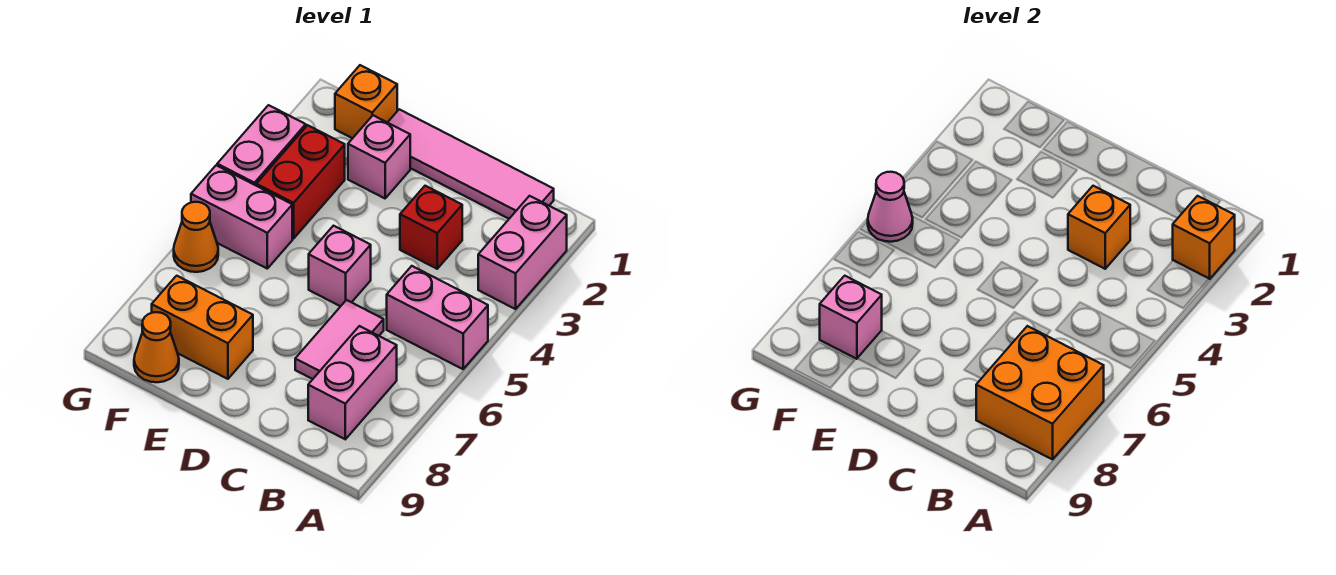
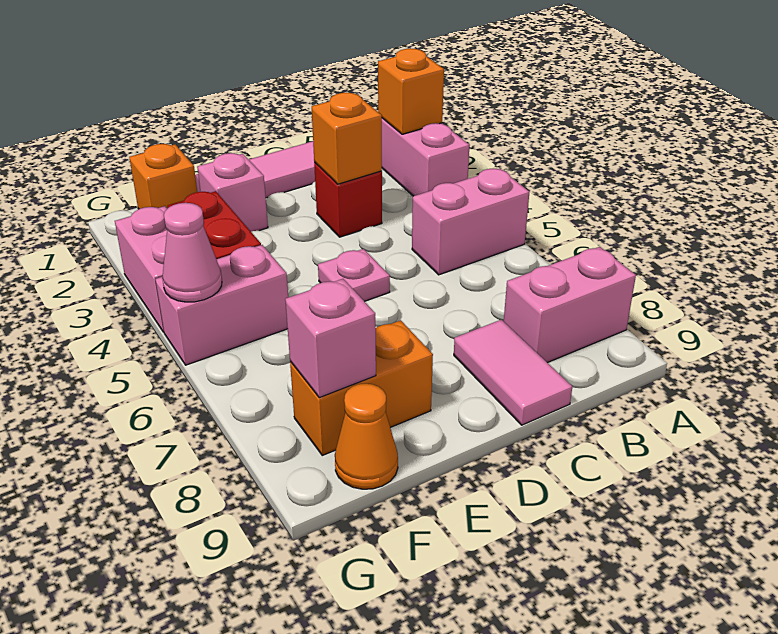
orange 2x2 brick [976,326,1104,459] -> none
pink 1x2 brick [308,326,397,439] -> pink 1x2 brick turned to [504,247,636,363]
pink 1x2 tile [295,300,384,379] -> pink 1x2 tile moved to [454,320,572,425]
pink 1x1 brick [309,226,371,306] -> pink 1x1 plate [318,249,390,301]
orange 1x1 cone [174,202,218,272] -> none

